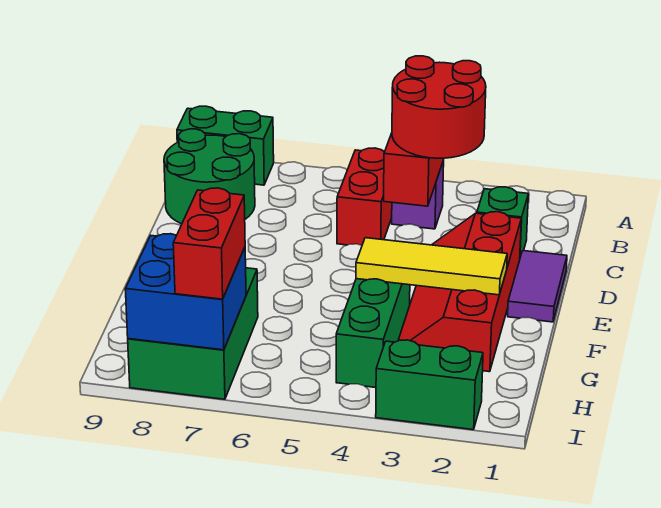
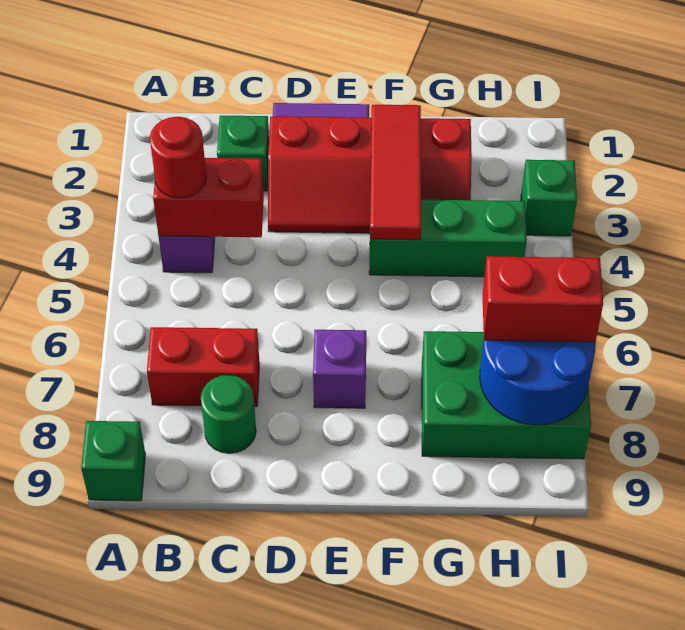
green 1x2 brick [177,106,274,185] -> green 1x1 brick [81,421,145,501]
red 2x2 round brick [392,56,486,158] -> red 1x1 round brick [150,117,206,198]
red 1x2 brick [337,148,392,245] -> red 1x2 brick moved to [147,327,260,407]
green 2x2 round brick [164,129,255,224] -> green 1x1 round brick [201,375,256,453]
none -> purple 1x1 brick [313,330,366,408]
yellow 1x3 tile [356,238,507,295] -> red 1x3 tile [370,105,421,240]
blue 2x2 brick [125,234,246,350] -> blue 2x2 round brick [480,340,596,425]
green 1x2 brick [376,340,483,430] -> green 1x1 brick [521,160,577,236]

